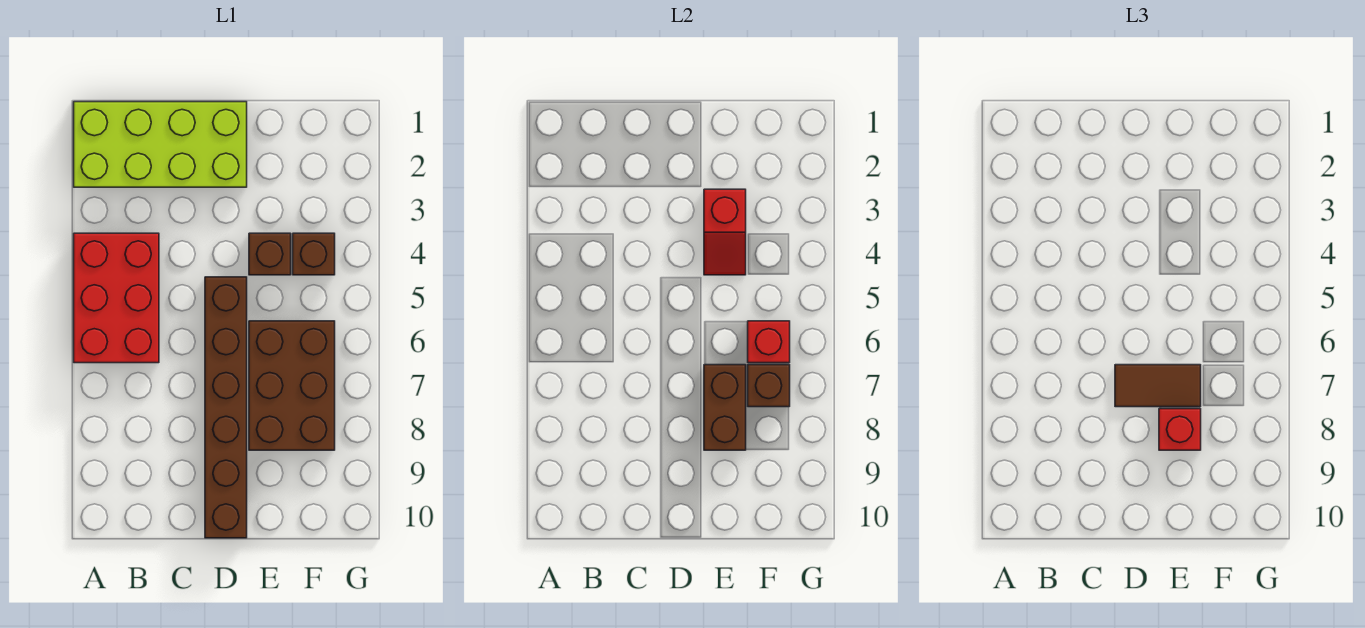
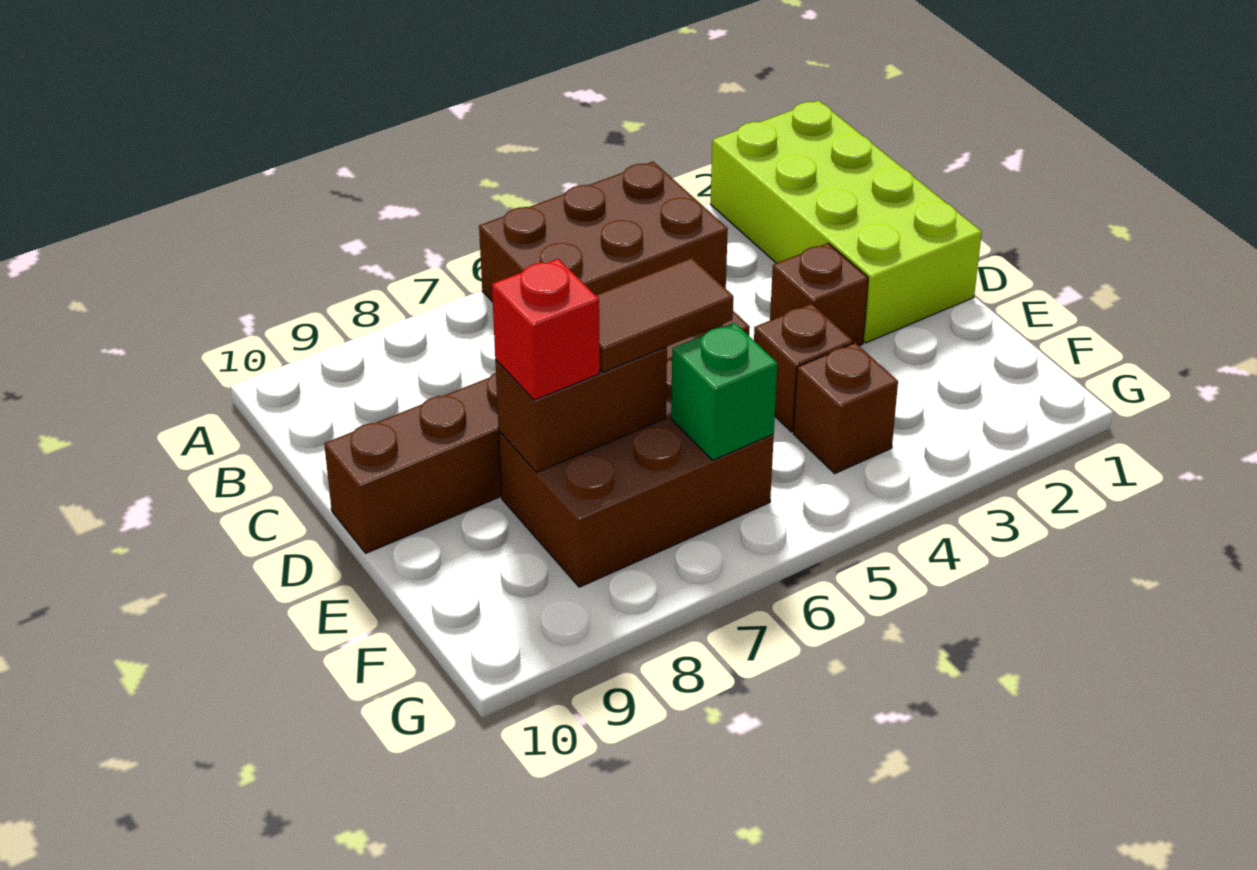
red 2x3 brick [74,233,159,363] -> brown 2x3 brick [479,162,728,302]
brown 1x2 tile [1115,365,1201,407] -> brown 1x2 tile turned to [596,258,733,372]
red 1x2 slope [704,189,746,275] -> none
red 1x1 brick [748,321,790,363] -> green 1x1 brick [671,323,777,460]
brown 1x1 brick [748,365,790,407] -> brown 1x1 brick moved to [770,243,868,346]

